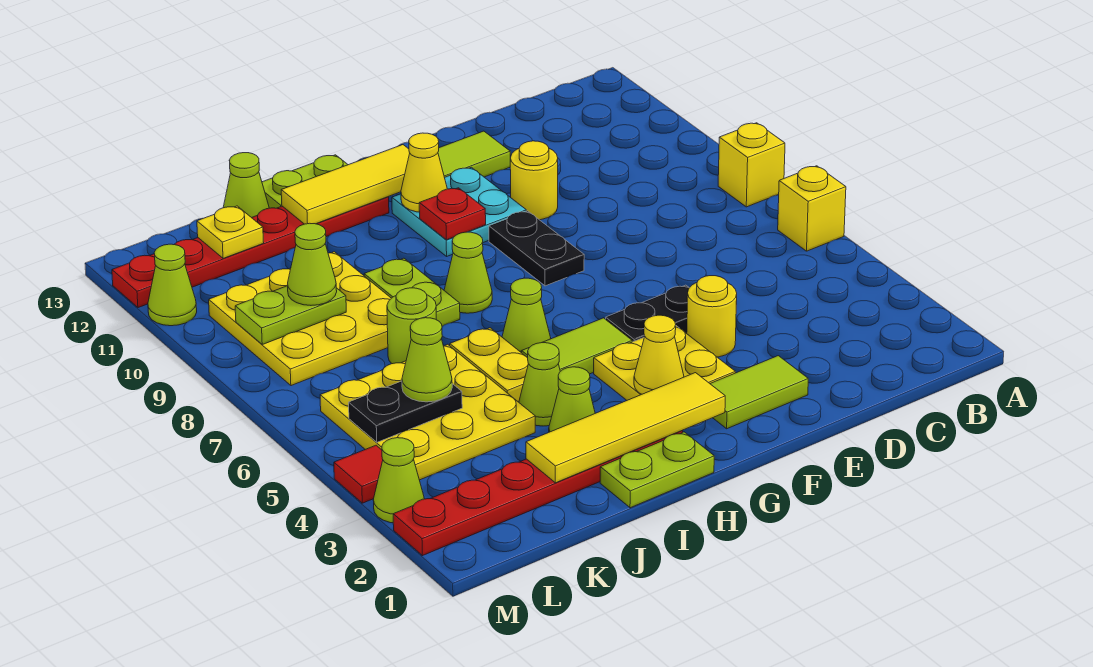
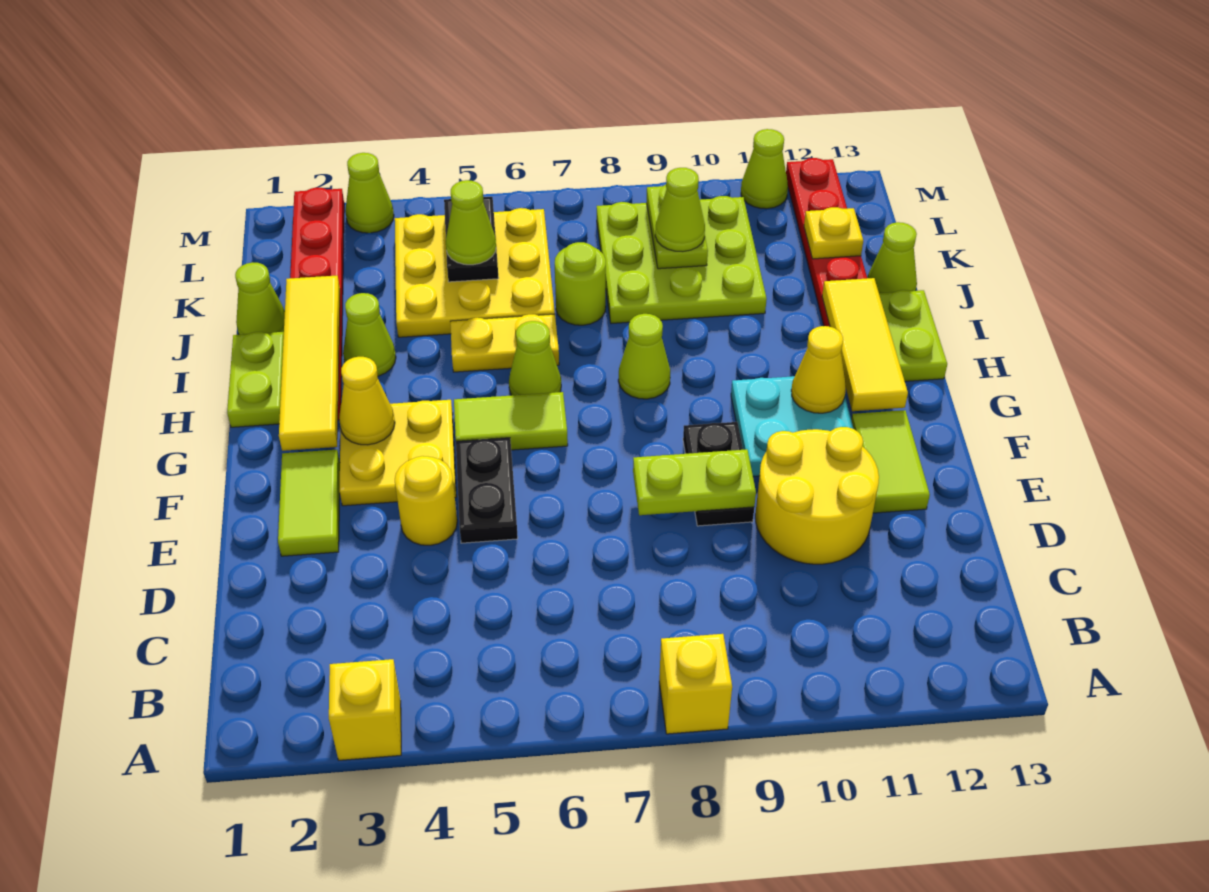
yellow 1x1 brick [778,166,846,251] -> yellow 1x1 brick moved to [329,659,401,760]
yellow 1x1 round brick [510,141,558,220] -> yellow 2x2 round brick [755,427,879,564]
black 1x2 plate [489,211,584,286] -> black 1x2 plate turned to [683,422,754,526]
lime 1x2 tile [522,318,632,374] -> lime 1x2 tile turned to [454,392,568,450]
red 1x1 plate [419,188,486,240] -> none
lime 1x1 cone [519,343,560,426] -> lime 1x1 cone moved to [235,262,285,335]
lime 1x2 plate [364,258,460,326] -> lime 1x2 plate moved to [633,449,756,515]
yellow 3x3 plate [209,252,391,386] -> lime 3x3 plate [597,196,767,324]
red 1x1 tile [334,445,383,503] -> none

